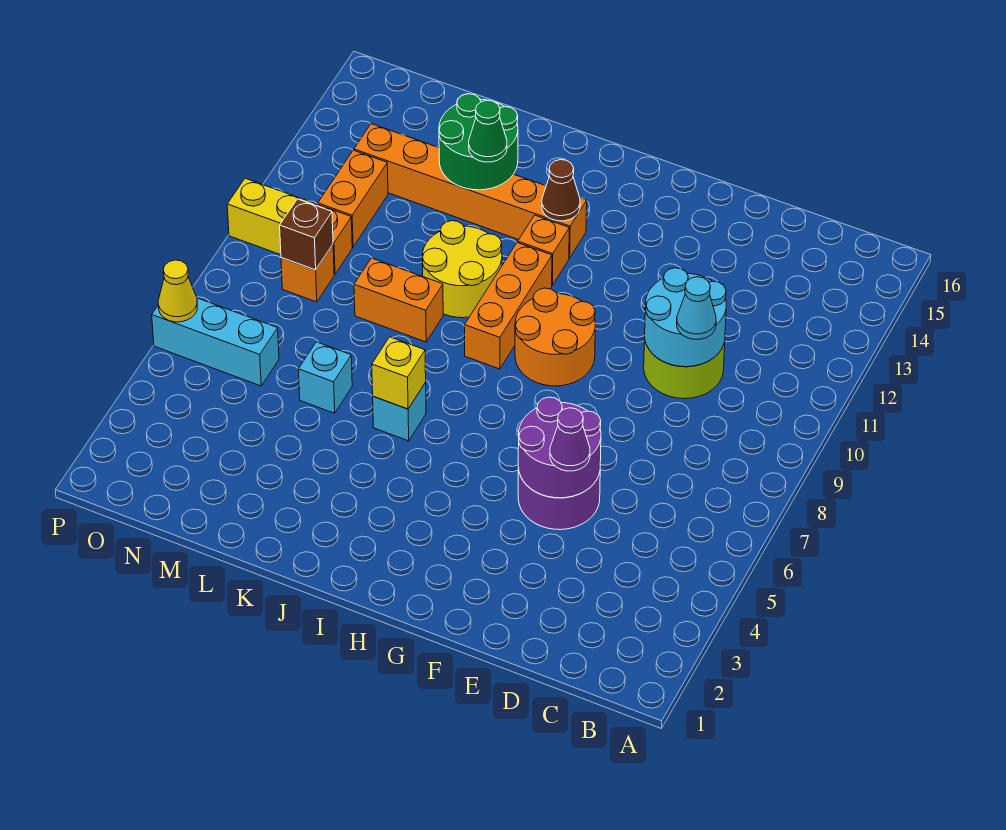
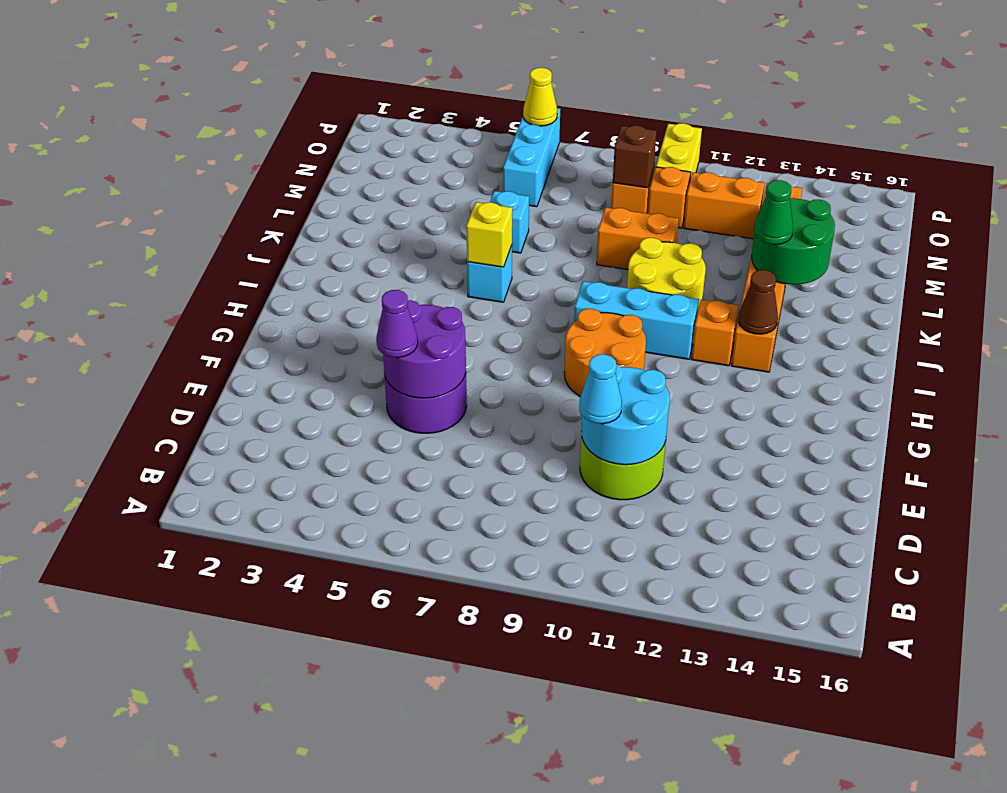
orange 1x3 brick [465,243,552,369] -> cyan 1x3 brick [574,281,699,359]
orange 1x2 brick [354,258,443,342] -> orange 1x2 brick turned to [597,207,679,270]

